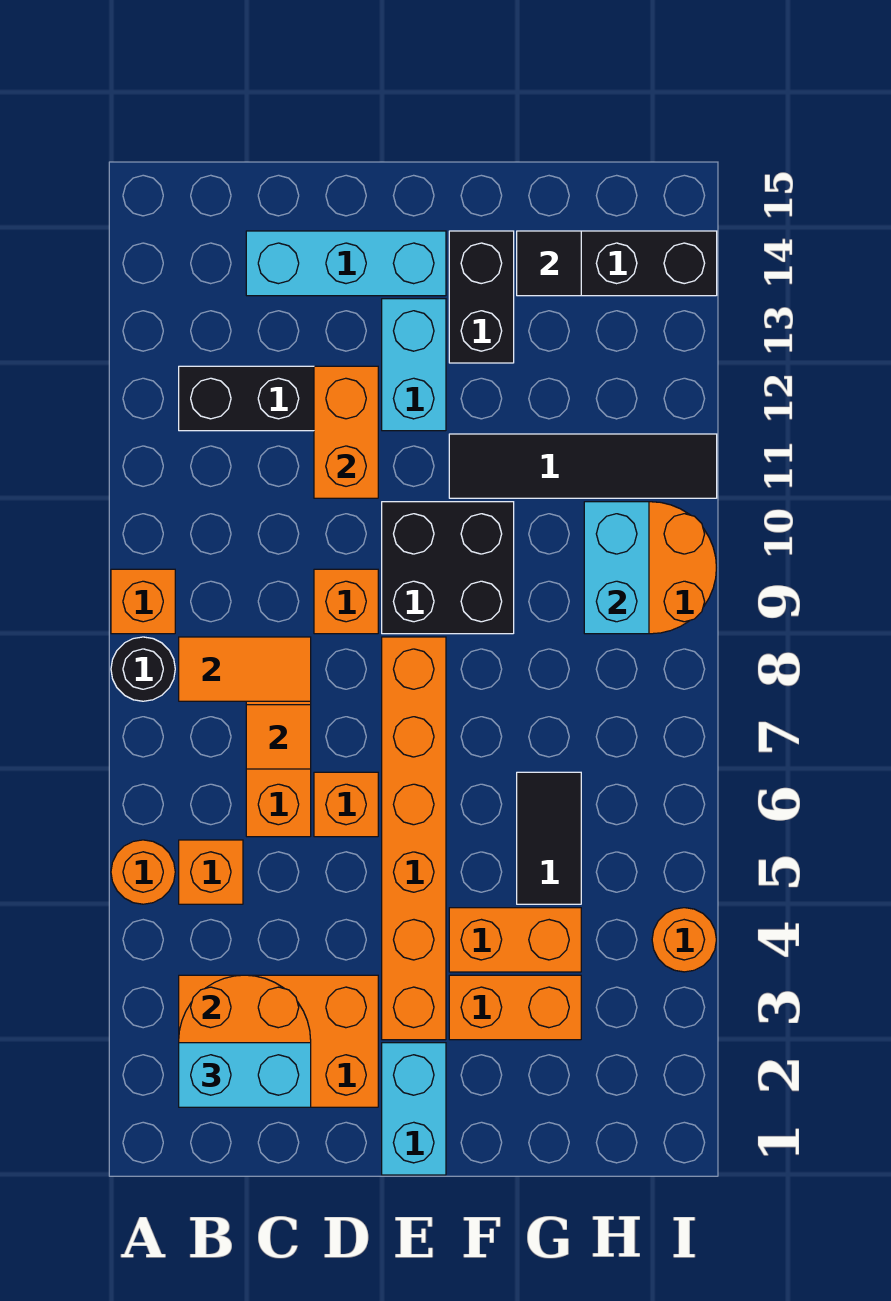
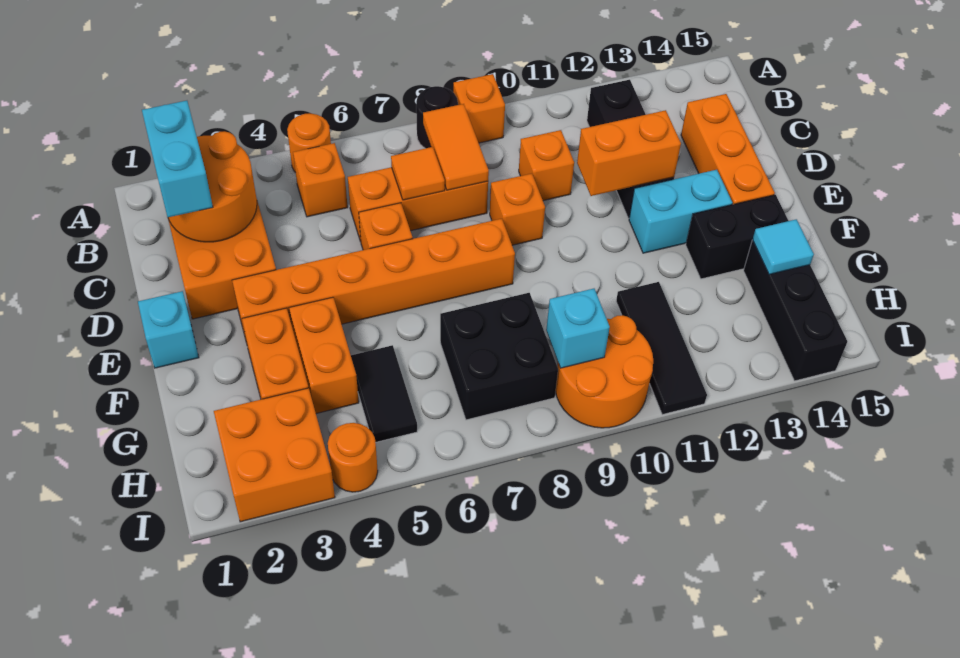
none -> orange 1x1 brick [519,130,574,201]
cyan 1x3 brick [246,231,446,296] -> orange 1x3 brick [681,94,775,205]
cyan 1x2 brick [382,1043,446,1175] -> cyan 1x1 brick [138,291,199,368]
black 2x2 brick [382,502,514,634] -> black 2x2 brick moved to [440,293,558,420]
black 1x4 tile [449,434,717,498] -> black 1x3 tile [616,282,707,415]
black 1x2 tile [517,772,581,904] -> black 1x2 tile turned to [351,345,417,442]
black 1x1 tile [517,231,581,296] -> cyan 1x1 tile [752,219,814,275]
none -> orange 2x2 brick [214,388,335,522]
cyan 1x2 brick [584,502,649,634] -> cyan 1x1 brick [546,289,610,368]

